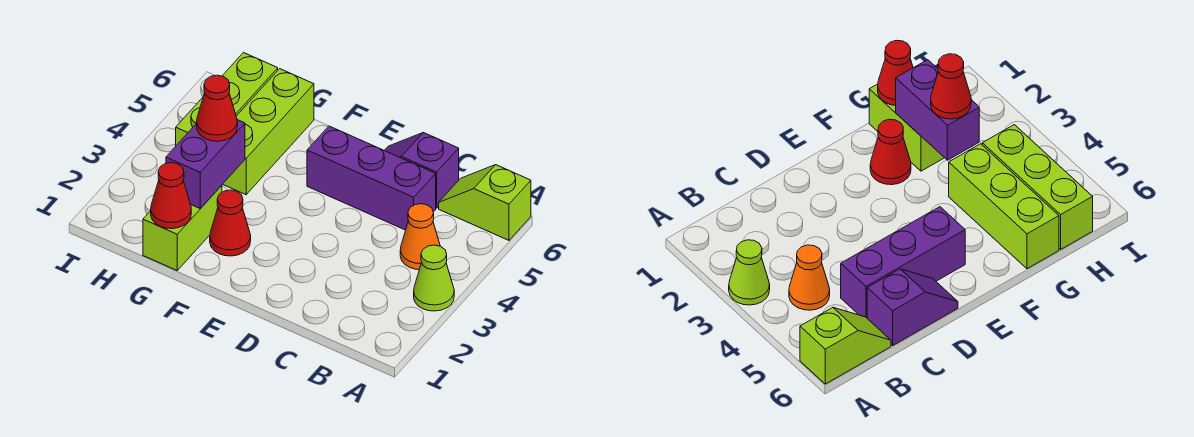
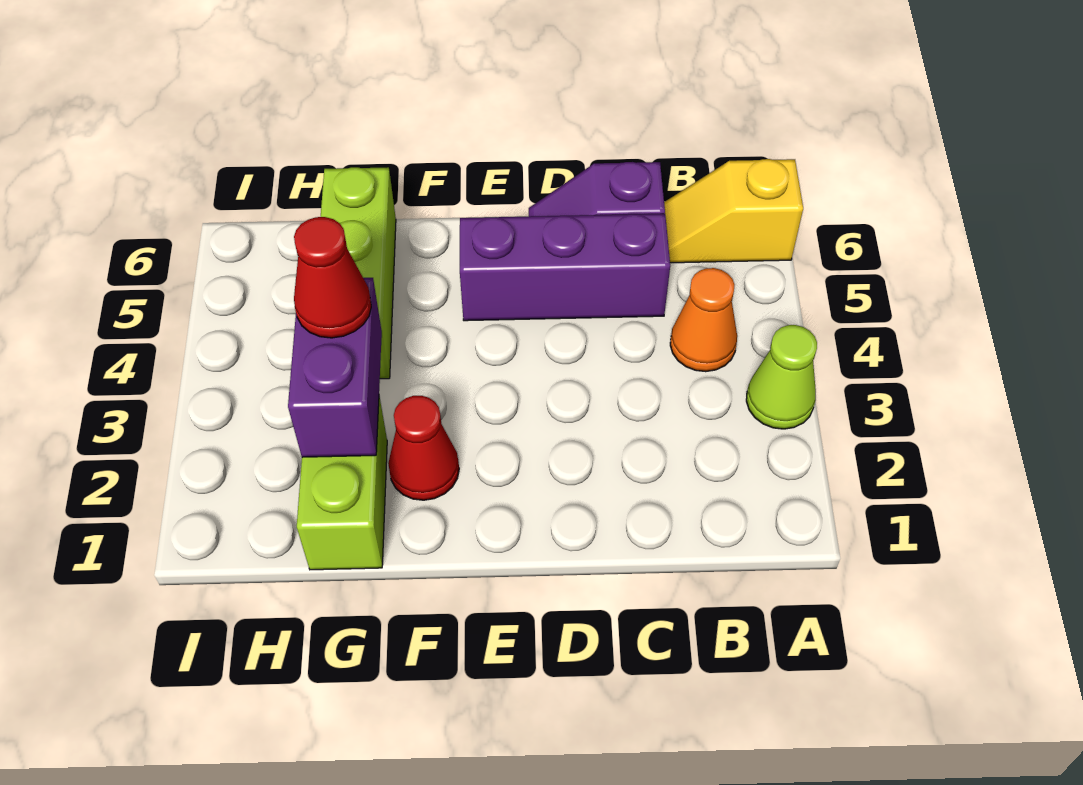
lime 1x2 slope [439,165,531,240] -> yellow 1x2 slope [664,159,803,263]
red 1x1 cone [151,163,191,229] -> none
lime 1x3 brick [176,53,278,145] -> none

